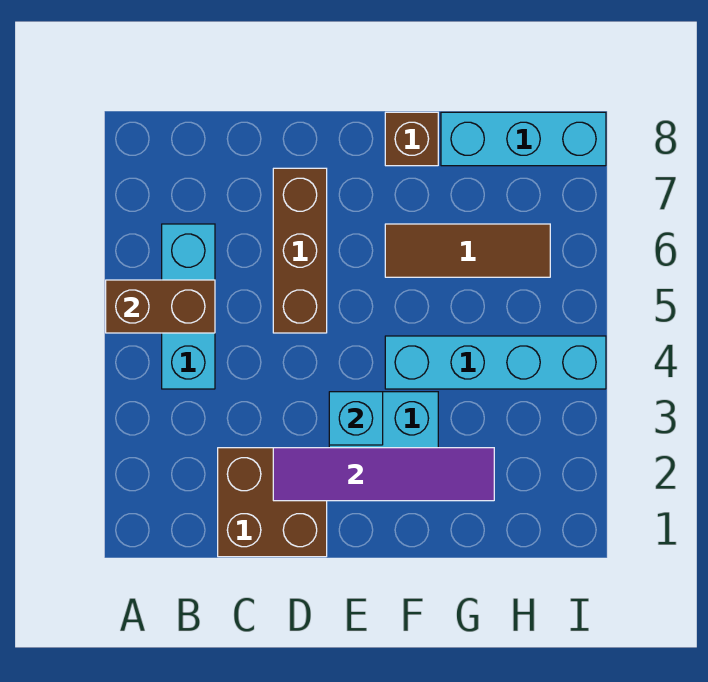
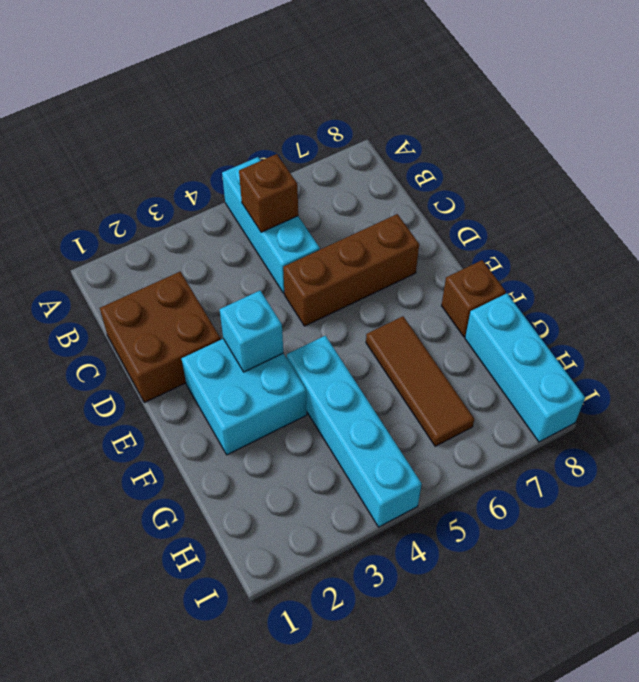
brown 1x2 brick [106,280,215,333] -> brown 1x1 brick [239,154,298,232]
cyan 1x3 brick [162,224,215,389] -> cyan 1x3 brick turned to [222,157,320,293]
purple 1x4 tile [273,448,494,501] -> none

